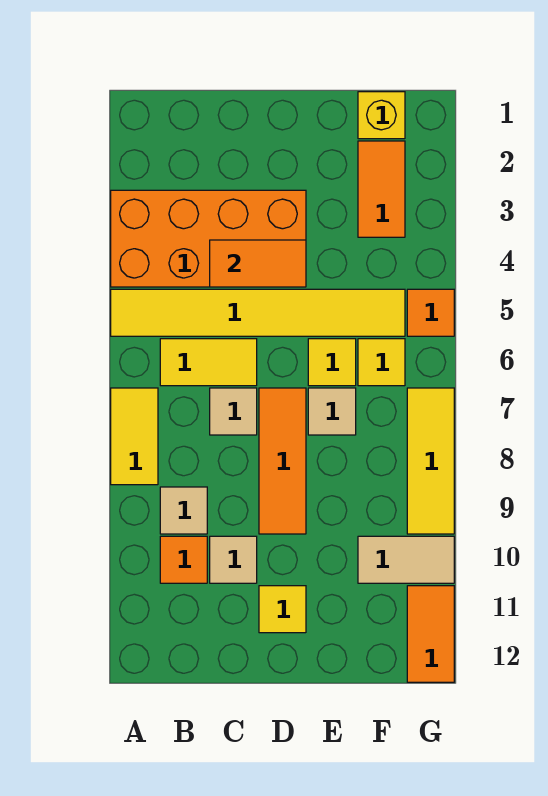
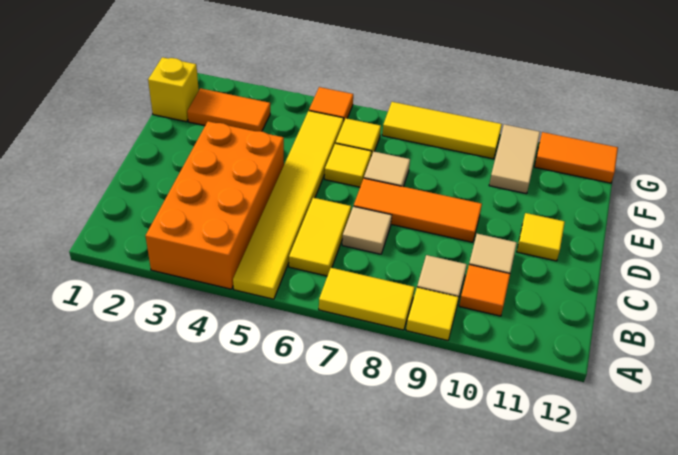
none -> yellow 1x1 tile [406,287,459,340]
orange 1x2 tile [210,240,306,287] -> none

